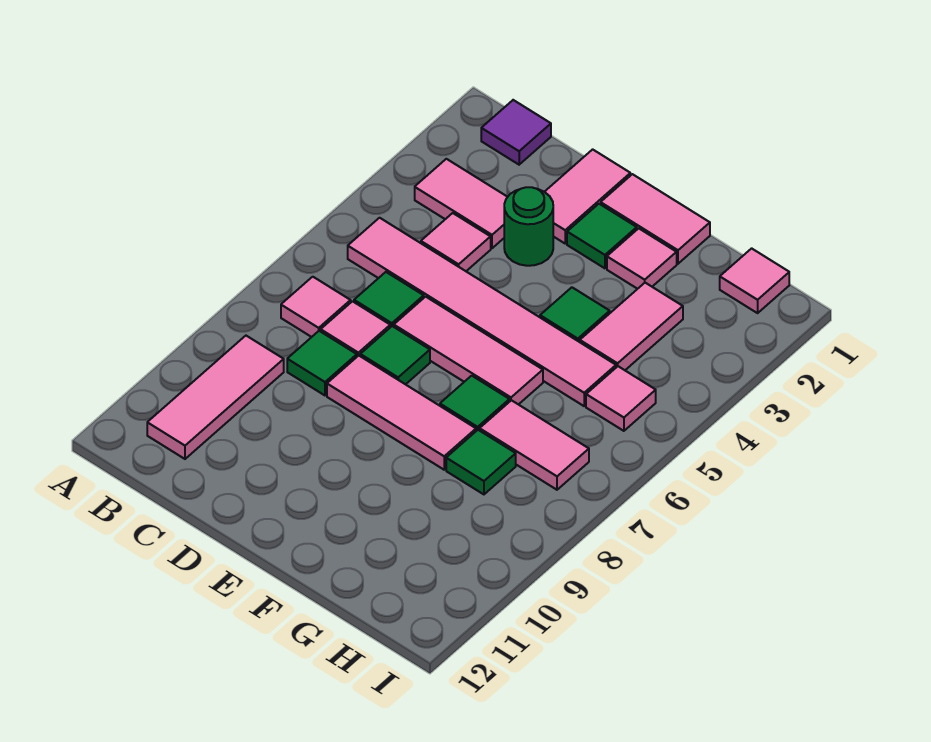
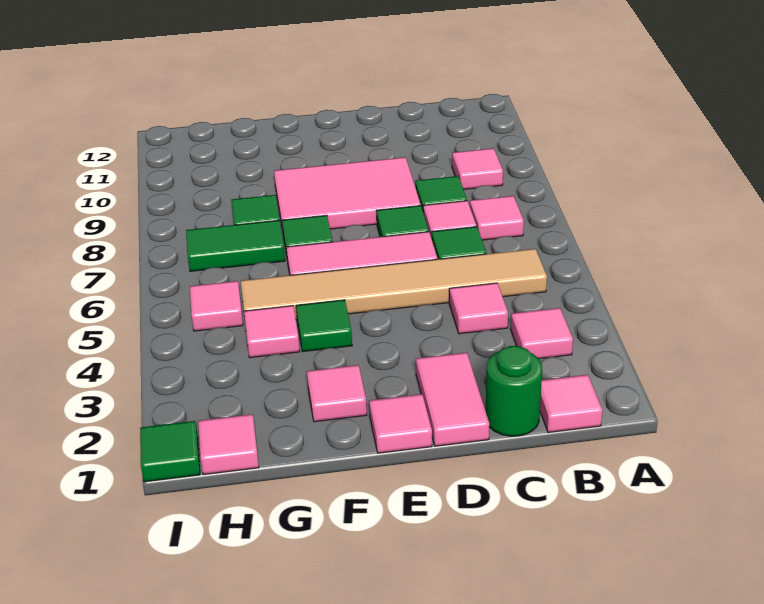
purple 1x1 tile [481,100,551,165] -> pink 1x1 tile [540,375,602,432]
pink 1x2 tile [415,159,507,248] -> pink 1x1 tile [511,308,573,359]
pink 1x6 tile [348,218,616,406] -> tan 1x6 tile [241,249,547,320]
pink 1x3 tile [147,336,284,459] -> pink 1x1 tile [452,148,503,189]
green 1x1 round brick [504,187,553,266] -> green 1x1 round brick moved to [486,346,542,436]
pink 1x3 tile [327,356,476,470] -> pink 2x3 tile [274,157,421,230]
pink 1x2 tile [601,174,710,264] -> pink 1x1 tile [369,394,432,453]
green 1x1 tile [567,204,637,268] -> green 1x1 tile moved to [140,421,200,482]
pink 1x2 tile [580,283,683,370] -> pink 1x1 tile [244,306,300,358]
pink 1x2 tile [480,400,589,490] -> green 1x2 tile [186,220,285,271]

